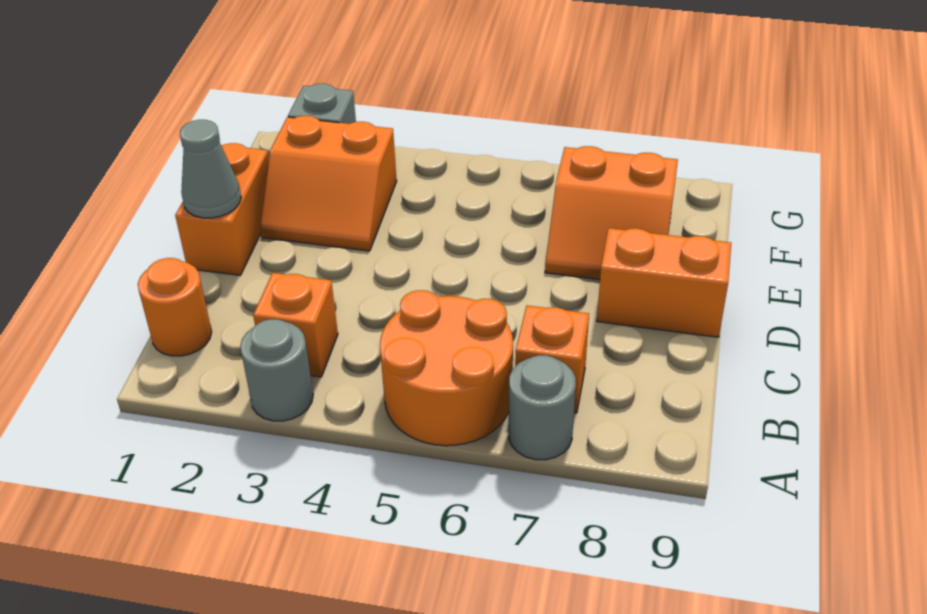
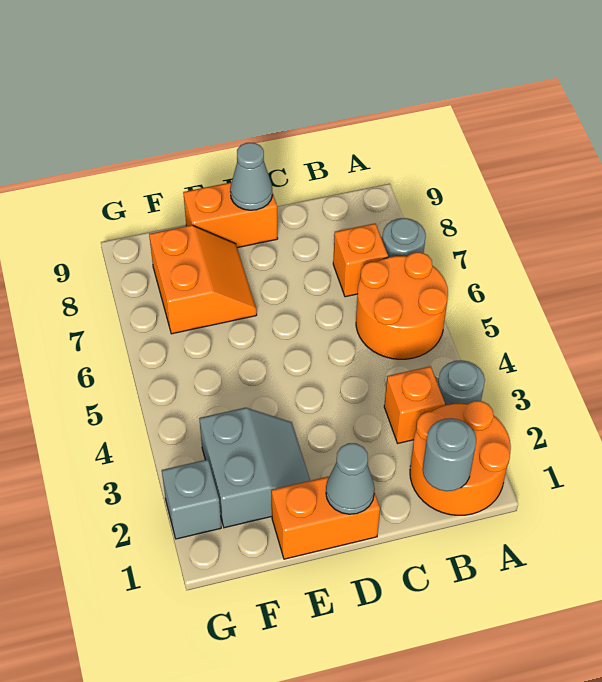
orange 1x1 round brick [138,258,212,356] -> orange 2x2 round brick [410,401,511,515]
none -> grey 1x1 round brick [423,418,476,491]
orange 1x2 brick [597,228,731,337] -> orange 1x2 brick turned to [183,182,278,248]
none -> grey 1x1 cone [230,143,272,210]
orange 2x2 slope [260,116,397,251] -> grey 2x2 slope [199,408,310,528]

